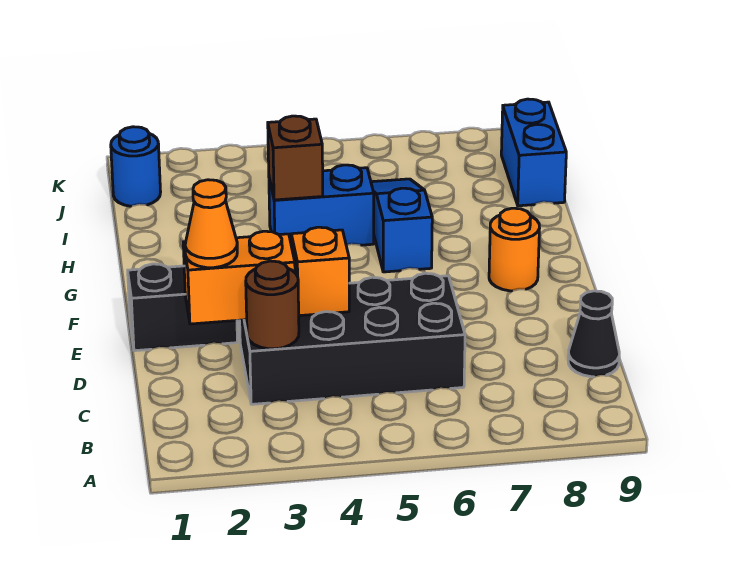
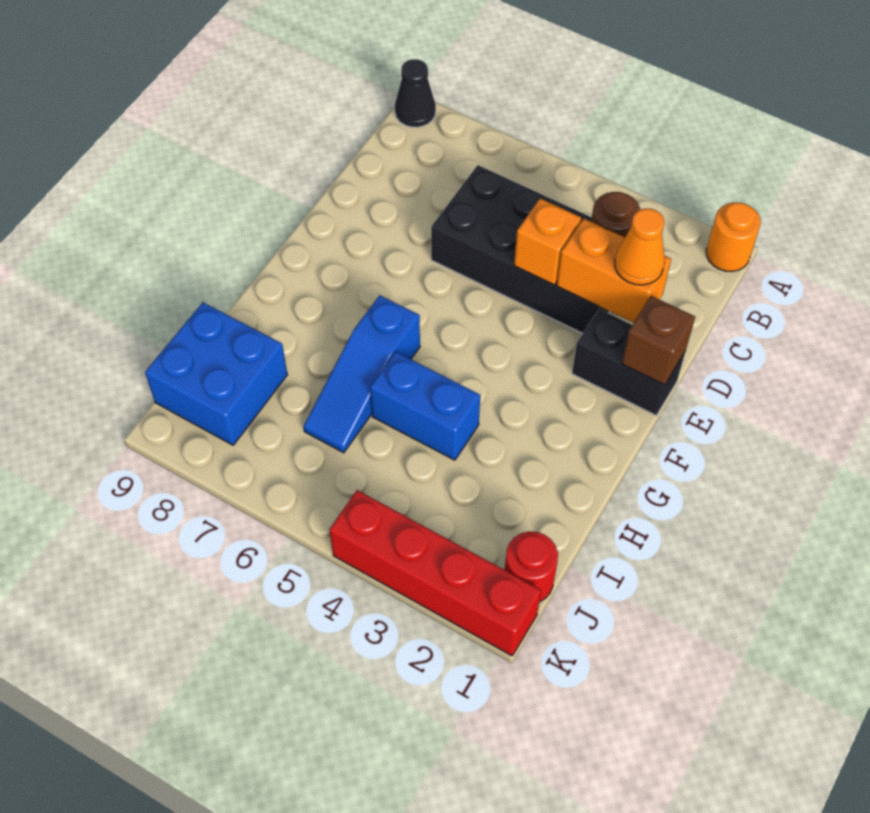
black 1x1 cone [568,291,619,377] -> black 1x1 cone moved to [395,59,436,127]
orange 1x1 round brick [489,208,539,291] -> orange 1x1 round brick moved to [706,202,761,272]
brown 1x1 brick [268,116,323,200] -> brown 1x1 brick moved to [622,296,695,385]
blue 1x2 brick [501,99,566,206] -> blue 2x2 brick [145,302,288,445]
blue 1x1 round brick [111,127,161,206] -> red 1x1 round brick [505,531,558,602]
none -> red 1x4 brick [329,490,541,656]

